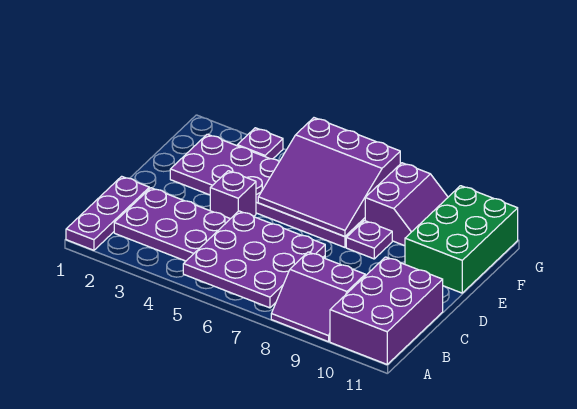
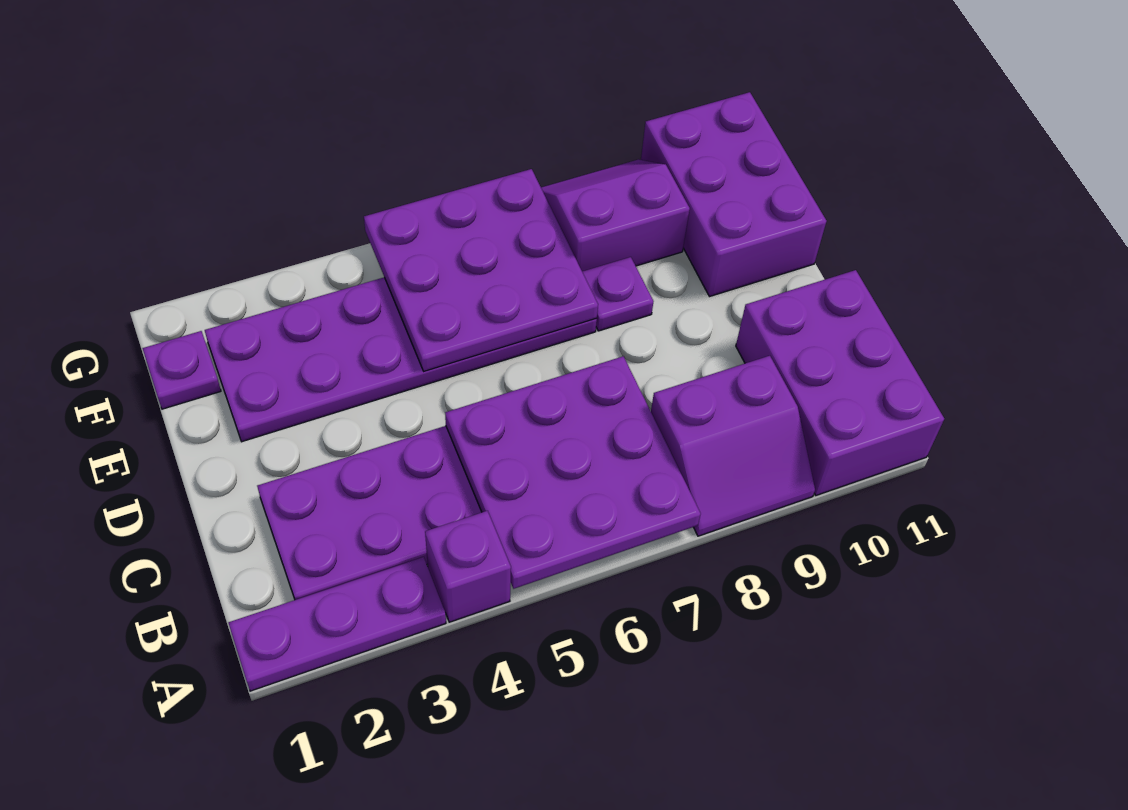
purple 1x3 plate [66,176,149,250] -> purple 1x3 plate turned to [229,557,446,691]
purple 1x1 brick [210,171,256,219] -> purple 1x1 brick moved to [425,511,511,622]
purple 3x3 slope [258,118,400,237] -> purple 3x3 plate [364,169,598,371]
green 2x3 brick [405,186,518,293] -> purple 2x3 brick [641,92,827,297]
purple 2x2 slope [365,163,448,246] -> purple 2x2 slope turned to [541,159,690,271]
purple 1x1 plate [237,128,283,159] -> purple 1x1 plate moved to [143,331,221,409]

